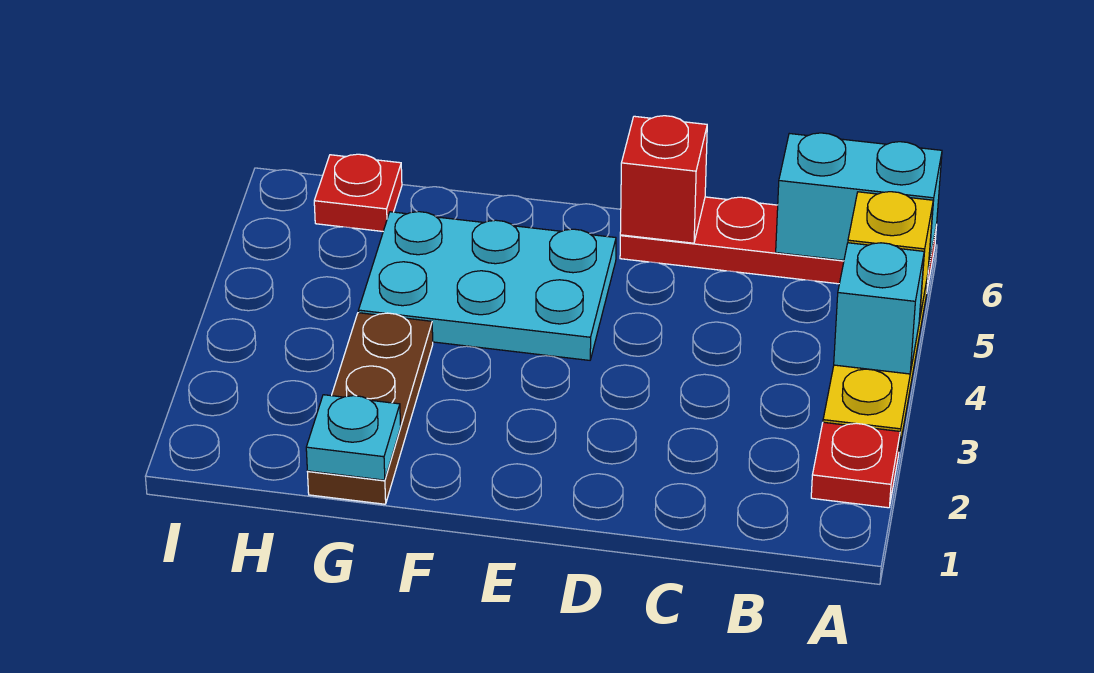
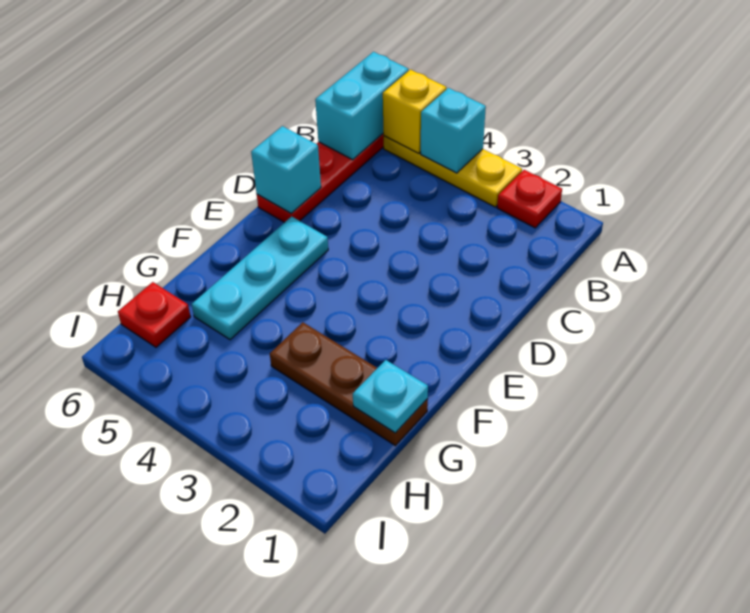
red 1x1 brick [620,116,707,243] -> cyan 1x1 brick [251,126,321,213]
cyan 2x3 plate [358,212,616,360] -> cyan 1x3 plate [192,216,328,340]

